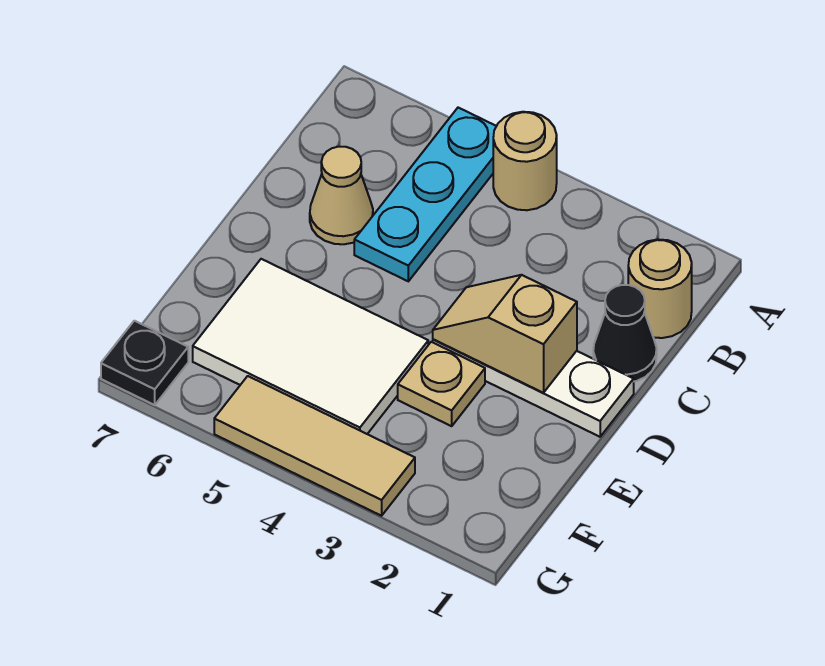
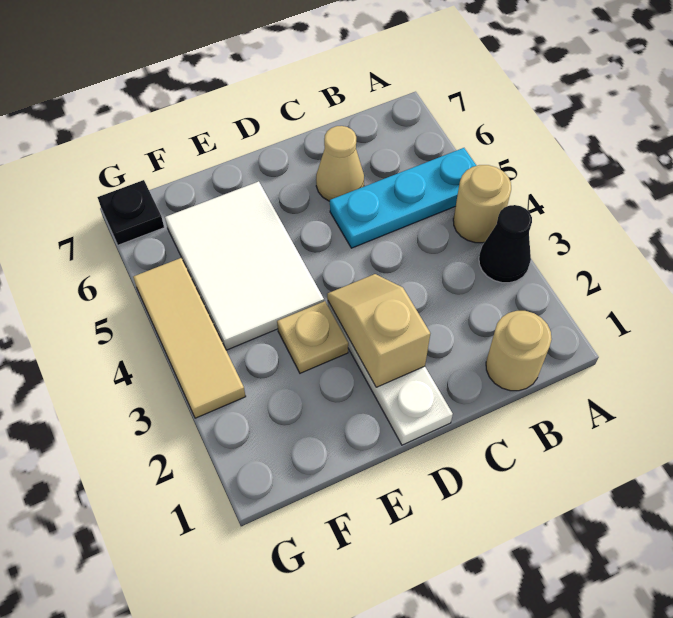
black 1x1 cone [593,285,657,381] -> black 1x1 cone moved to [479,205,532,283]

